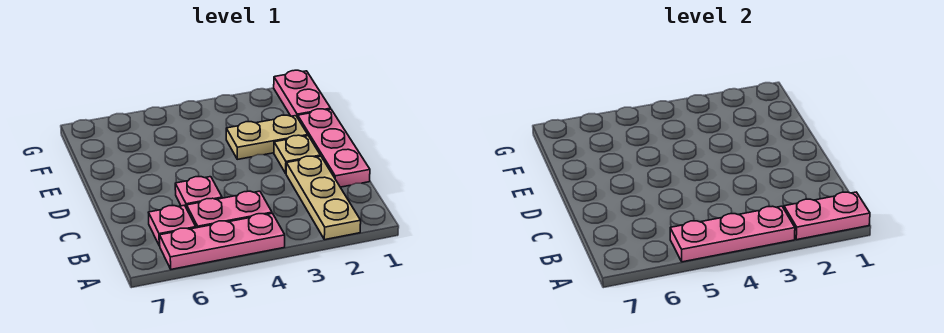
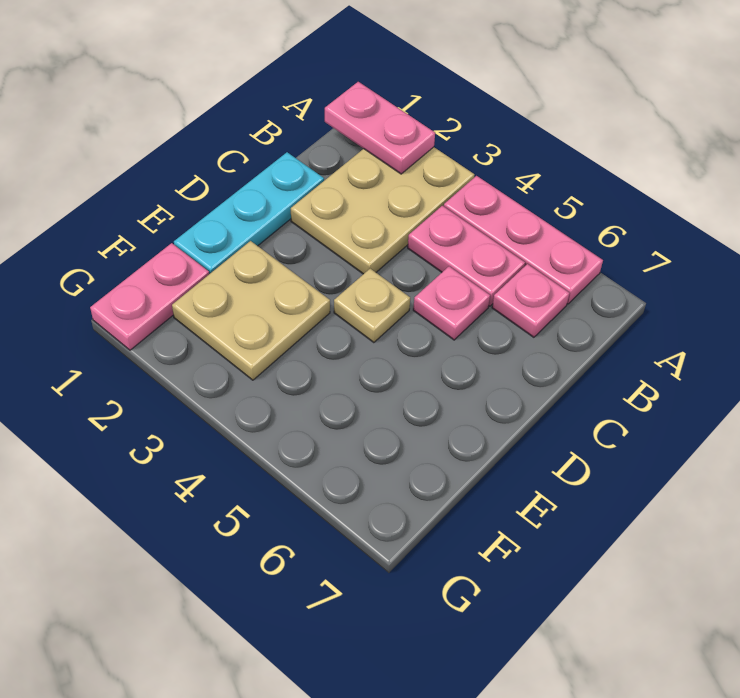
tan 1x3 plate [286,156,361,240] -> tan 2x3 plate [291,147,474,274]
pink 1x3 plate [670,206,795,262] -> none
pink 1x3 plate [298,109,370,187] -> cyan 1x3 plate [174,152,324,274]
tan 1x1 plate [274,135,320,173] -> tan 1x1 plate moved to [334,269,410,343]
tan 1x2 plate [226,115,308,159] -> tan 2x2 plate [172,241,330,380]

